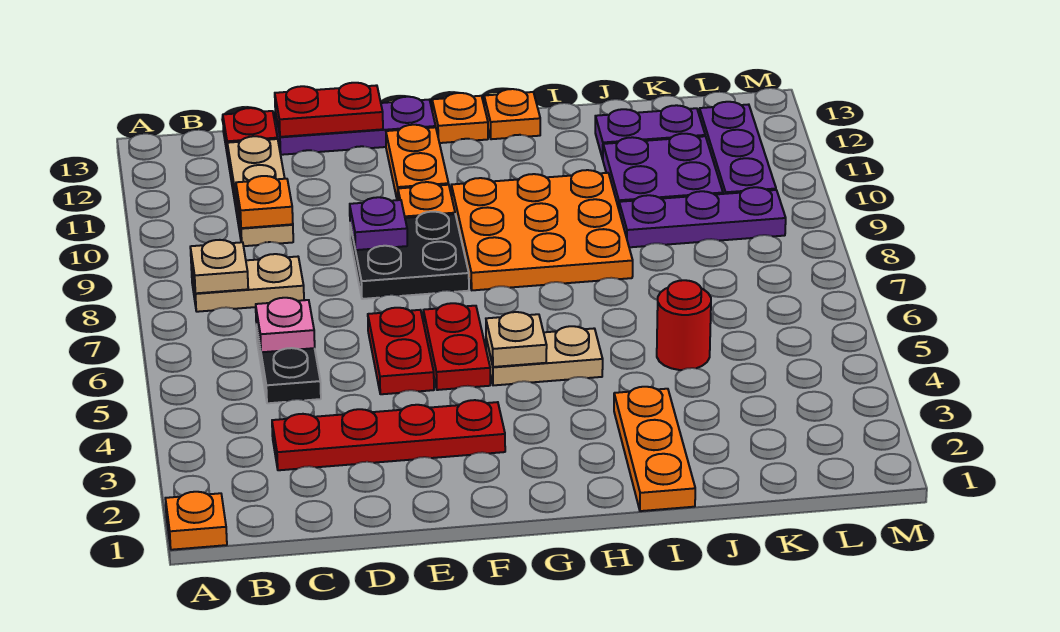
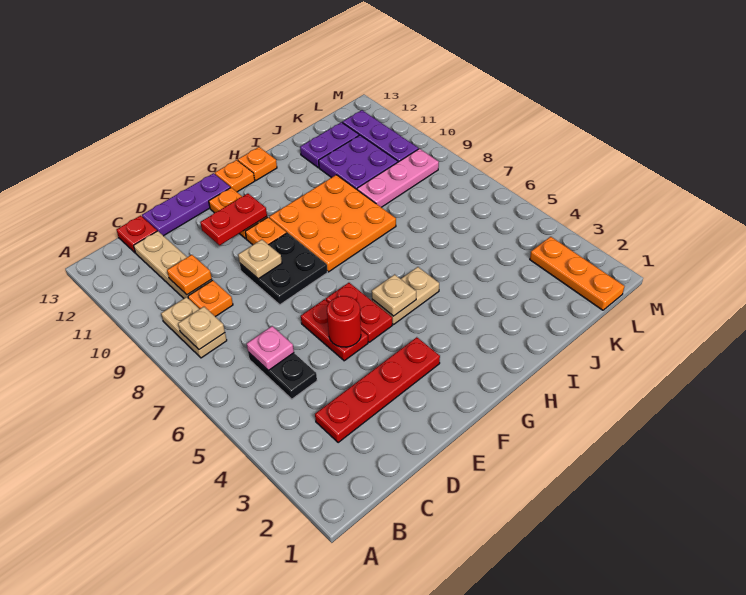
orange 1x1 plate [165,492,227,550] -> orange 1x1 plate moved to [188,280,233,317]
tan 1x2 plate [191,254,304,312] -> tan 1x2 plate turned to [161,297,227,358]
red 1x2 plate [275,83,383,137] -> red 1x2 plate moved to [200,194,267,245]
purple 1x1 plate [350,197,407,250] -> tan 1x1 plate [238,240,282,279]
orange 1x3 plate [614,387,695,511] -> orange 1x3 plate moved to [530,237,624,310]
red 1x1 round brick [657,280,711,370] -> red 1x1 round brick moved to [327,296,361,347]
purple 1x3 plate [619,187,786,247] -> pink 1x3 plate [357,149,439,207]

